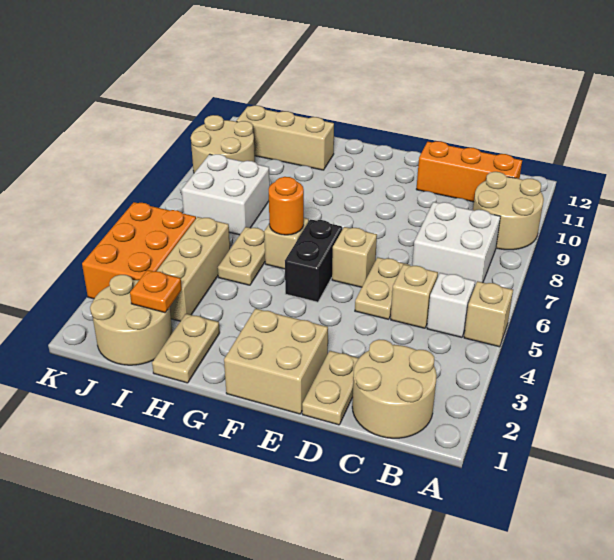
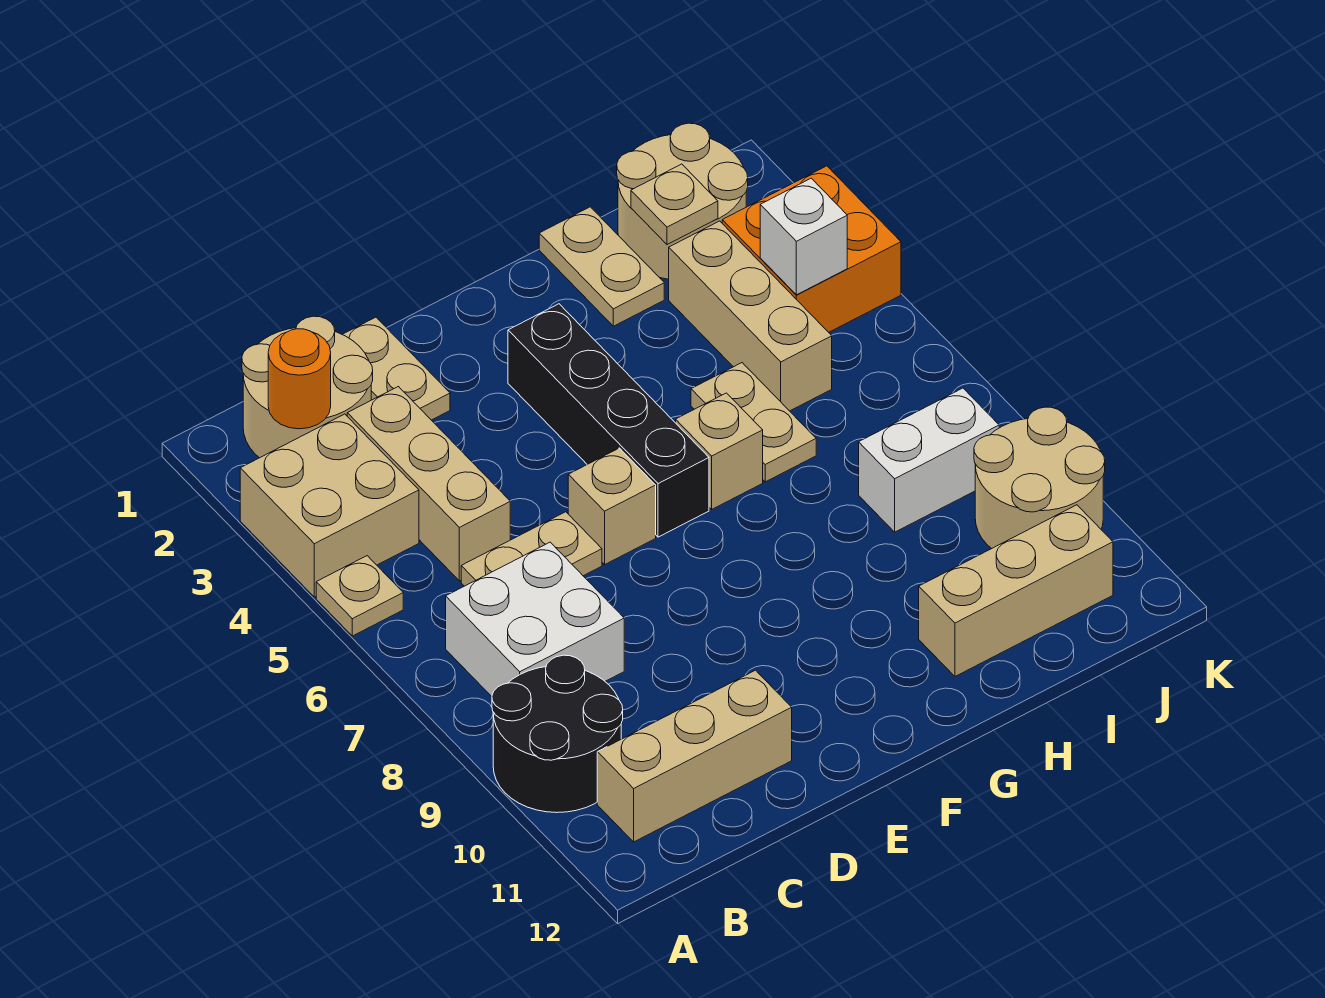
tan 1x1 brick [464,281,513,347] -> tan 1x1 plate [316,556,403,636]
tan 2x2 round brick [473,172,544,250] -> black 2x2 round brick [492,655,623,813]
white 1x1 brick [427,273,475,337] -> white 1x1 brick moved to [760,178,847,295]
orange 1x3 brick [416,141,522,202] -> tan 1x3 brick [597,670,792,842]
tan 1x1 brick [391,264,438,328] -> tan 1x3 brick [347,387,510,581]
tan 1x2 plate [355,257,410,319] -> tan 1x2 plate turned to [461,512,602,586]
tan 2x2 brick [224,308,328,414] -> tan 2x2 brick moved to [240,414,419,597]
black 1x2 brick [285,219,342,302] -> black 1x4 brick [508,304,709,537]
orange 1x1 round brick [269,177,304,235] -> orange 1x1 round brick moved to [268,329,331,429]
orange 1x1 plate [130,270,182,313] -> tan 1x1 plate [631,164,718,245]
white 2x2 brick [181,154,270,235] -> white 1x2 brick [859,388,999,532]
orange 2x3 brick [82,202,196,299] -> orange 2x2 brick [722,166,901,332]

